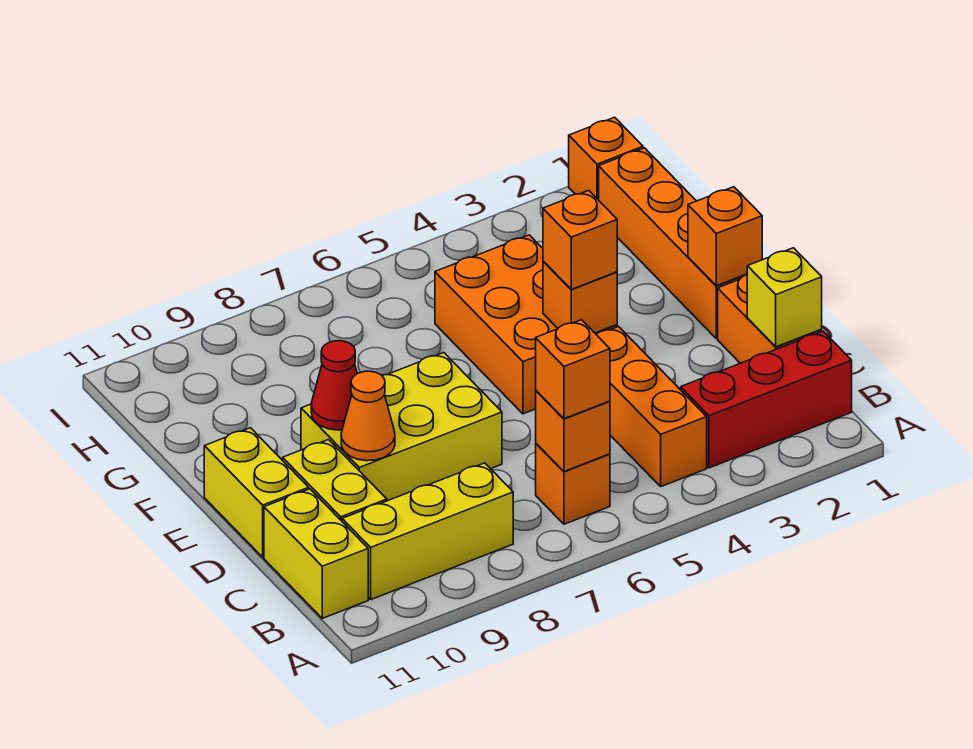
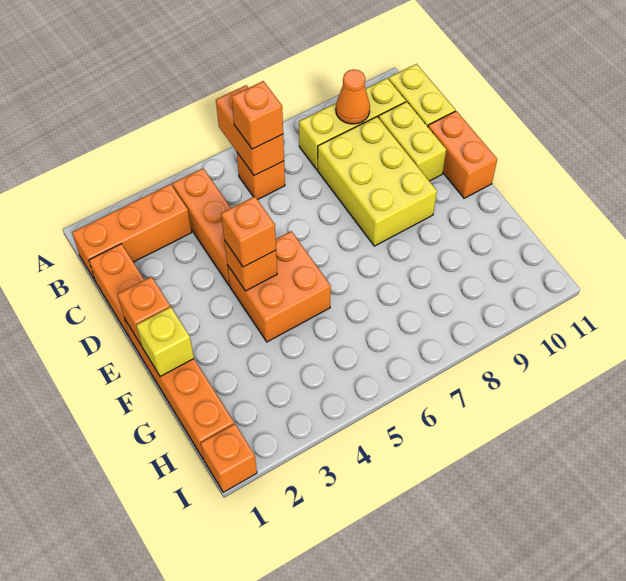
red 1x3 brick [681,331,852,468] -> orange 1x3 brick [72,184,192,280]
orange 1x1 brick [536,391,610,471] -> orange 1x2 brick [216,85,284,176]
yellow 1x1 brick [747,248,822,347] -> yellow 1x1 brick moved to [136,307,194,377]
yellow 2x3 brick [301,353,502,501] -> yellow 2x3 brick turned to [318,117,437,246]
orange 1x1 cone [341,371,395,461] -> orange 1x1 cone moved to [336,69,370,124]
yellow 1x2 brick [204,428,309,557] -> orange 1x2 brick [428,111,497,198]
orange 2x3 brick [435,235,617,414] -> orange 2x2 brick [227,231,331,342]
red 1x1 cone [311,341,357,430] -> none

